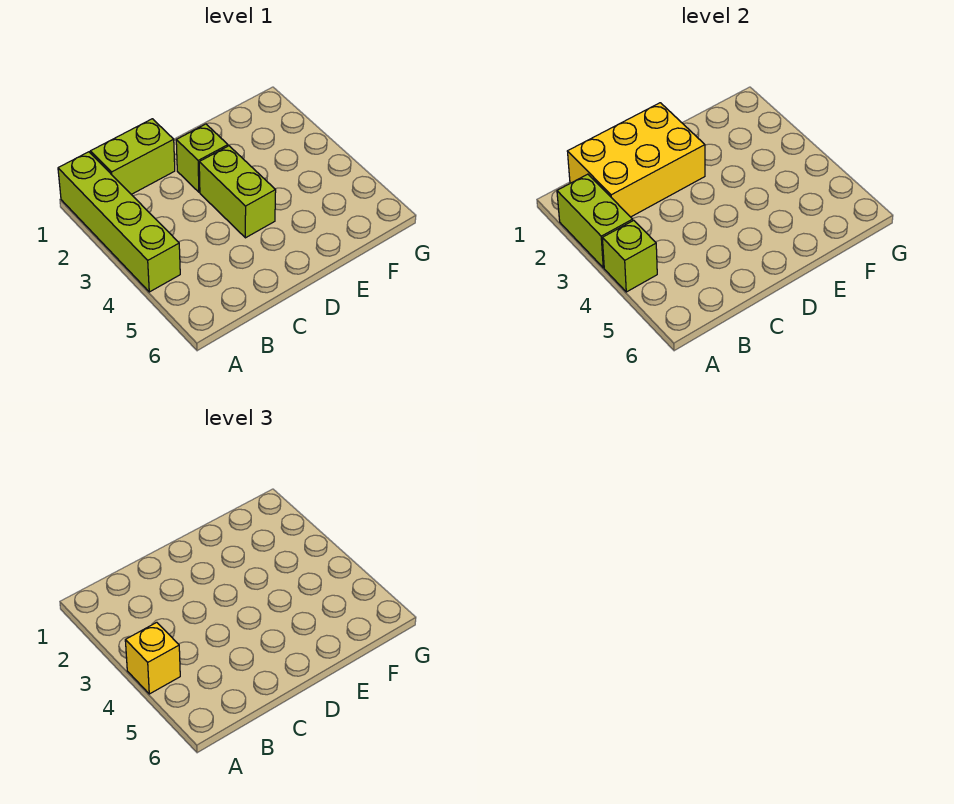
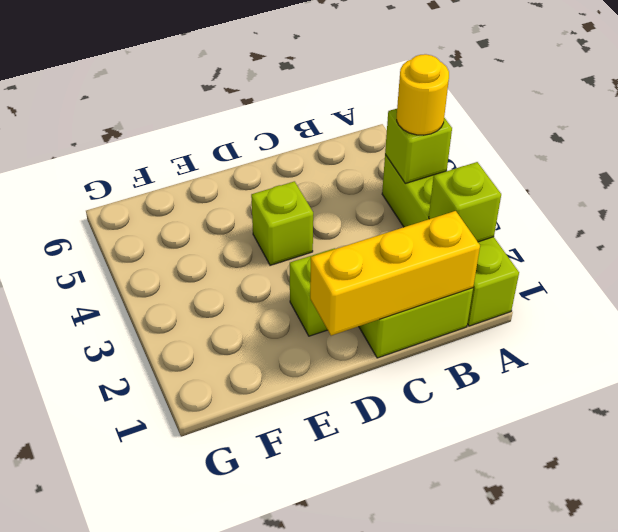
lime 1x2 brick [557,174,633,268] -> lime 1x1 brick [429,162,501,242]
yellow 1x1 brick [125,622,180,694] -> yellow 1x1 round brick [397,54,449,135]
yellow 2x3 brick [567,103,705,217] -> yellow 1x3 brick [310,211,480,336]
lime 1x2 brick [199,146,276,238] -> lime 1x1 brick [251,181,313,265]

